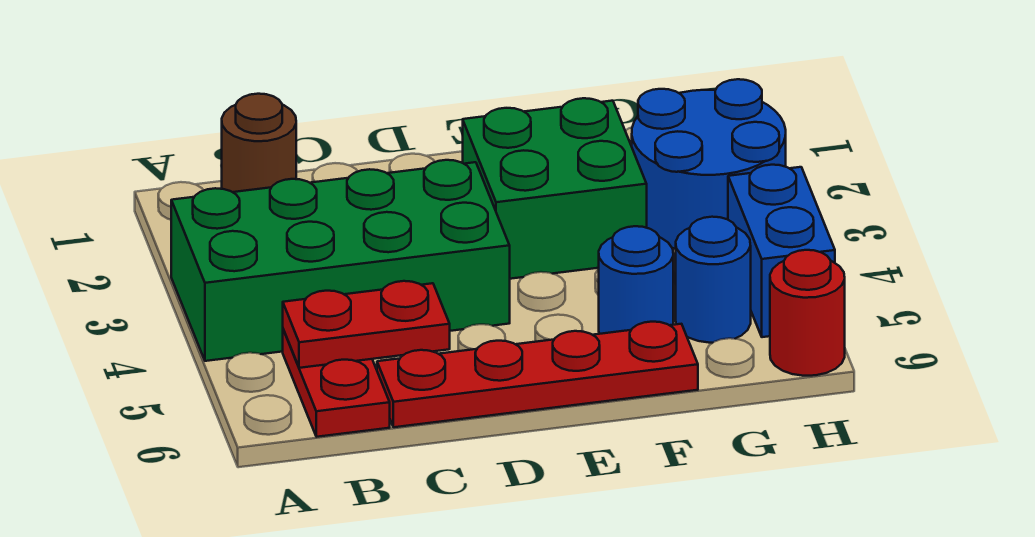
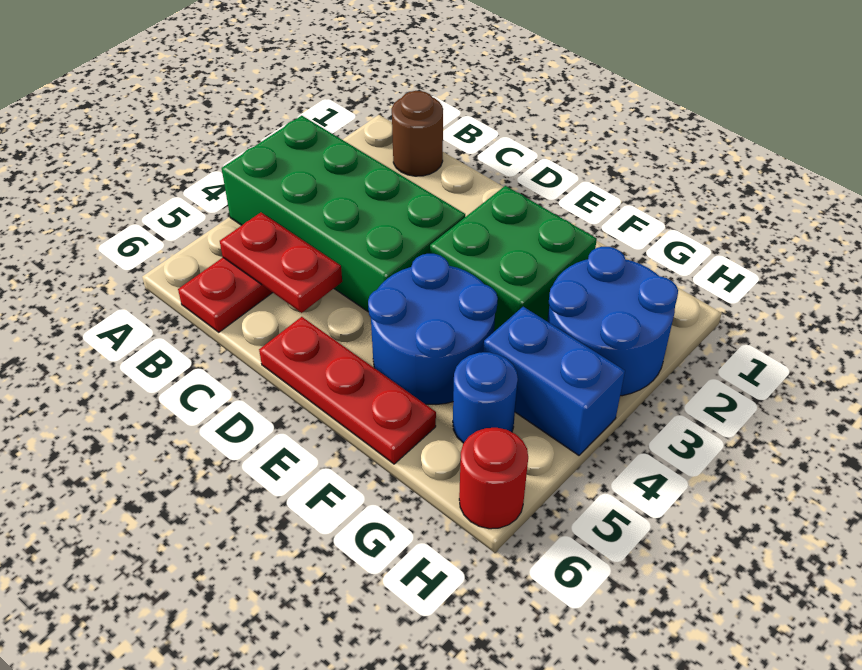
red 1x4 plate [377,322,698,427] -> red 1x3 plate [259,317,436,464]
blue 1x1 round brick [599,226,673,334] -> blue 2x2 round brick [368,254,498,404]
blue 1x2 brick [728,165,835,337] -> blue 1x2 brick turned to [483,307,625,455]

